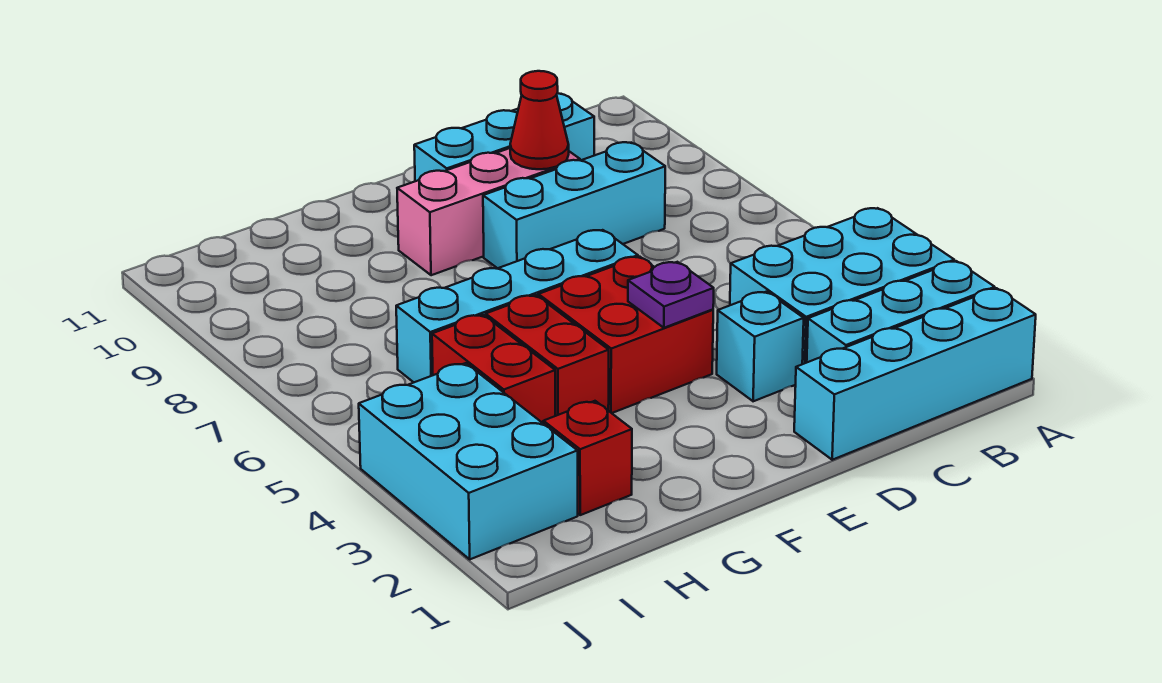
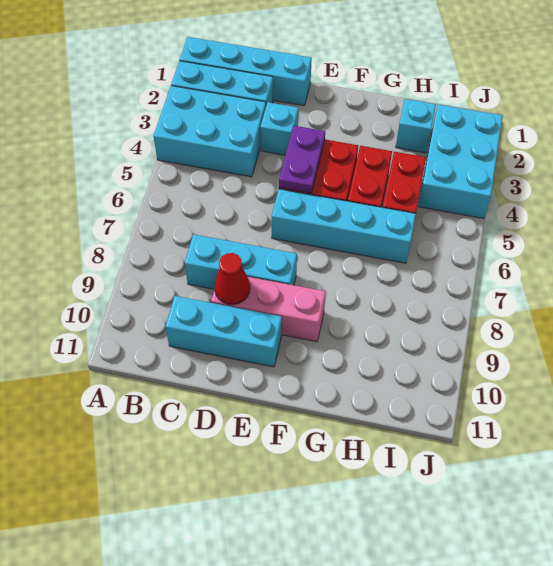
purple 1x1 plate [628,262,714,328] -> purple 1x2 plate [279,126,325,193]
red 1x1 brick [543,401,632,515] -> cyan 1x1 brick [396,99,436,153]

